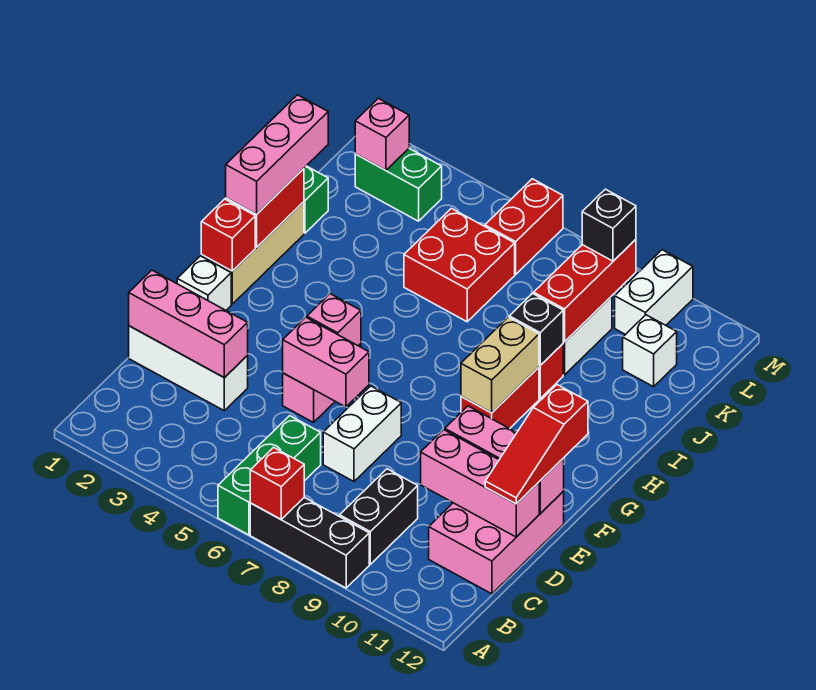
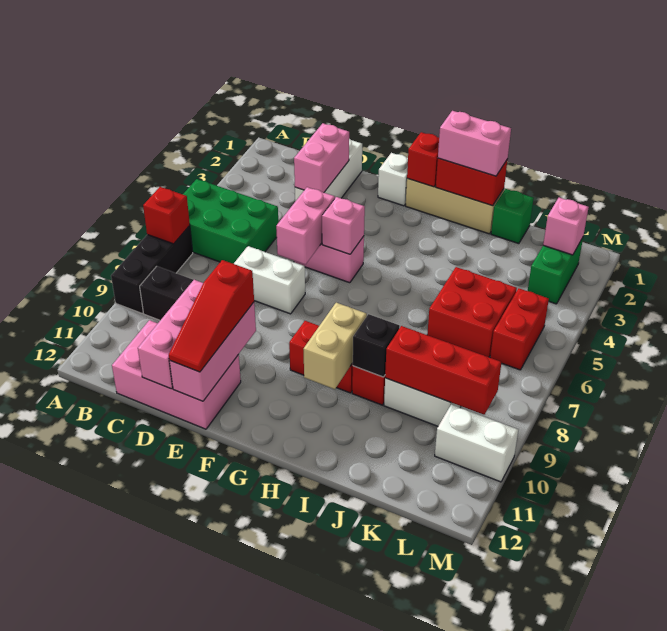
green 1x3 brick [218,416,321,535] -> green 2x3 brick [183,179,278,264]
pink 1x3 brick [129,270,248,378] -> pink 1x2 brick [294,123,349,193]
red 1x3 slope [485,385,588,504] -> red 1x3 slope turned to [169,260,254,372]
tan 1x2 brick [461,317,539,413] -> tan 1x2 brick turned to [303,303,367,389]
pink 1x3 brick [226,95,328,214] -> pink 1x2 brick [438,111,511,176]
white 1x1 brick [623,315,677,387] -> none
red 1x2 brick [485,179,563,274] -> red 1x2 brick turned to [490,288,549,370]
black 1x1 brick [582,189,636,261] -> none

